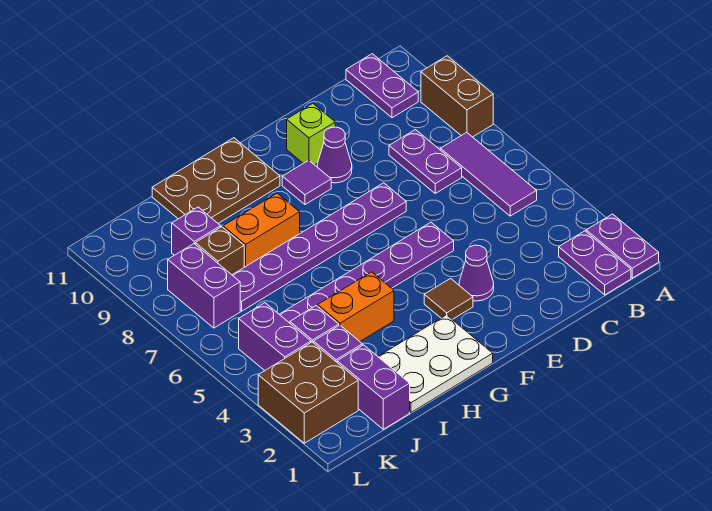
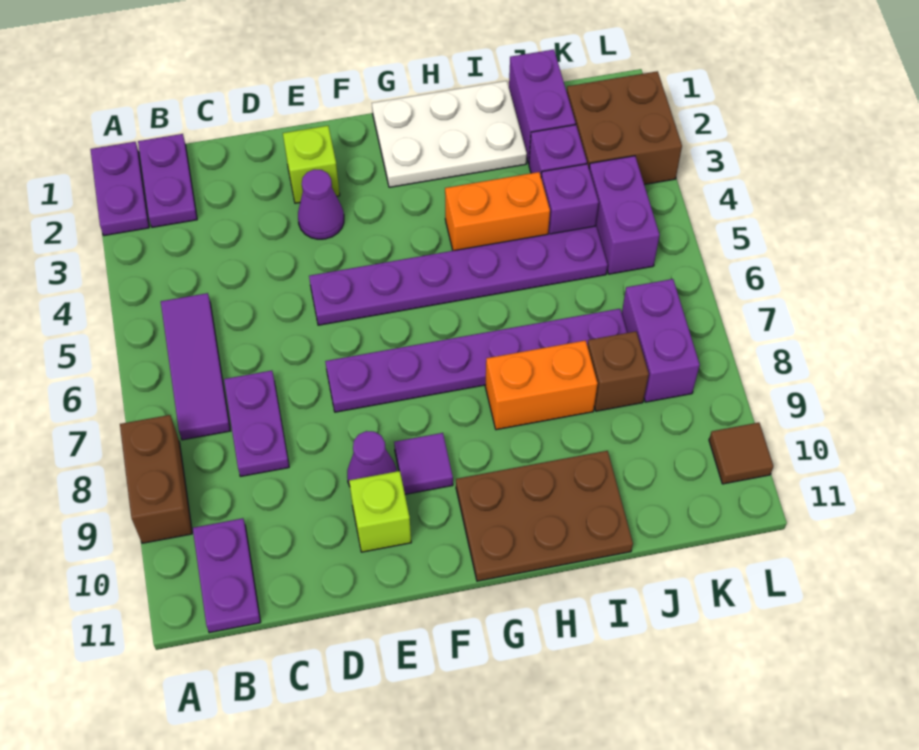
none -> lime 1x1 brick [283,126,340,203]
brown 1x1 tile [424,278,473,319] -> brown 1x1 tile moved to [709,423,773,484]
purple 1x1 brick [172,207,221,255] -> none

